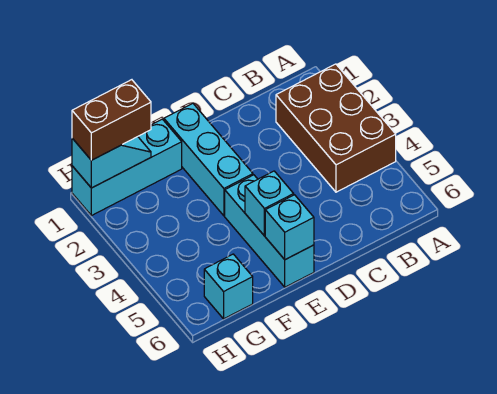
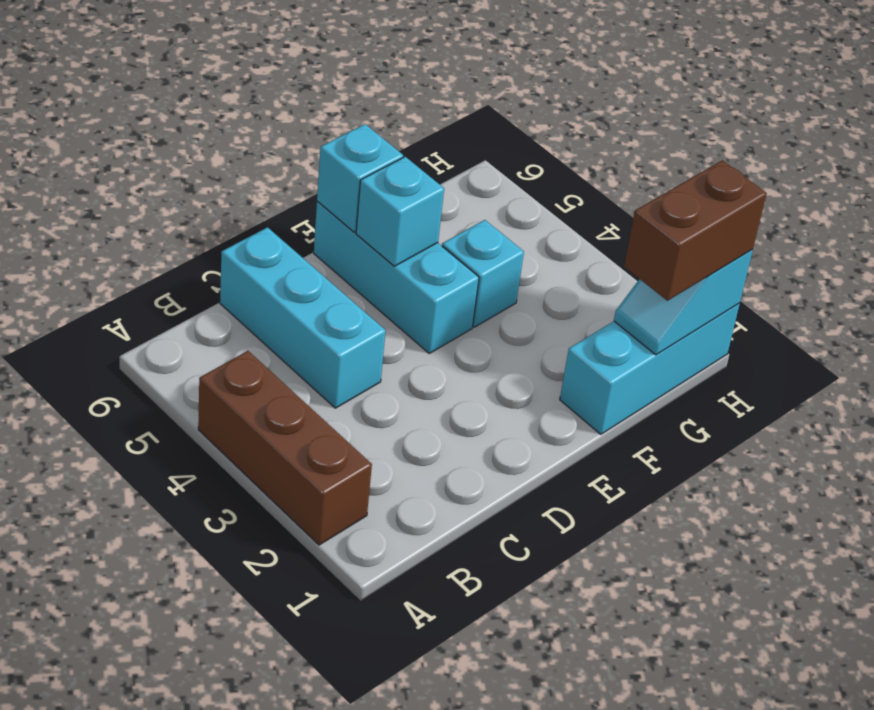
brown 2x3 brick [276,64,396,192] -> brown 1x3 brick [198,351,372,545]
cyan 1x3 brick [164,104,253,216] -> cyan 1x3 brick moved to [220,227,386,408]
cyan 1x1 brick [204,254,253,319] -> cyan 1x1 brick moved to [442,220,524,327]

